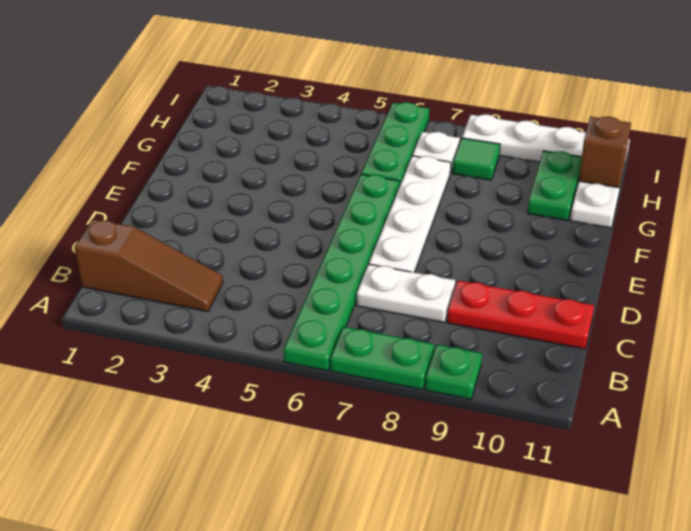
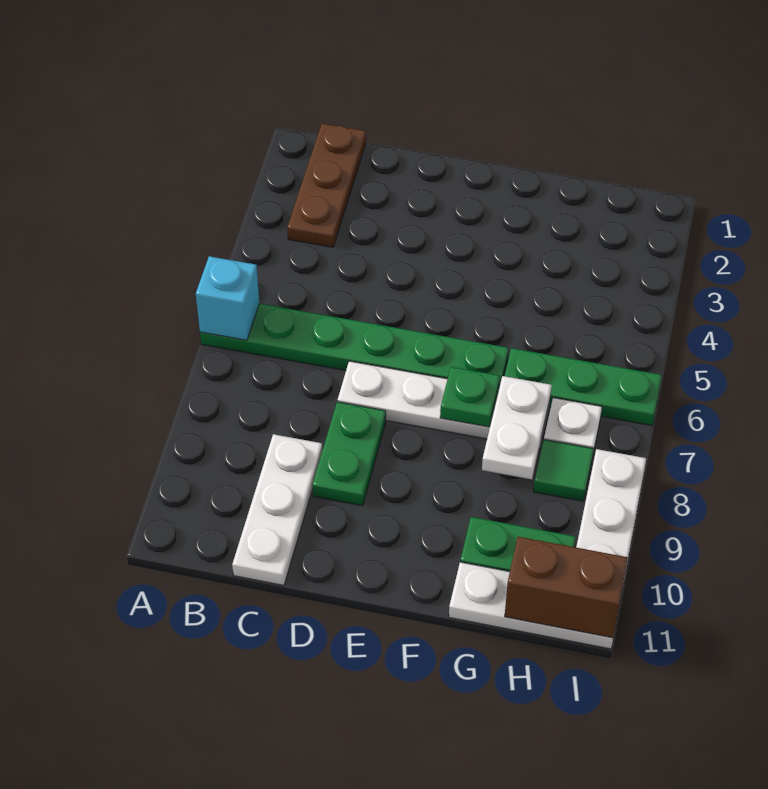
none -> cyan 1x1 brick [196,256,259,340]
green 1x2 plate [330,327,434,390] -> green 1x2 plate moved to [313,402,386,506]
green 1x1 plate [425,345,482,399] -> green 1x1 plate moved to [440,367,500,427]
brown 1x3 slope [74,219,223,311] -> brown 1x3 plate [287,124,366,247]
white 1x2 plate [357,264,455,323] -> white 1x2 plate moved to [482,376,552,479]
red 1x3 plate [447,280,594,349] -> white 1x3 plate [232,434,322,585]
brown 1x1 brick [579,117,631,188] -> brown 1x2 brick [505,537,628,638]

